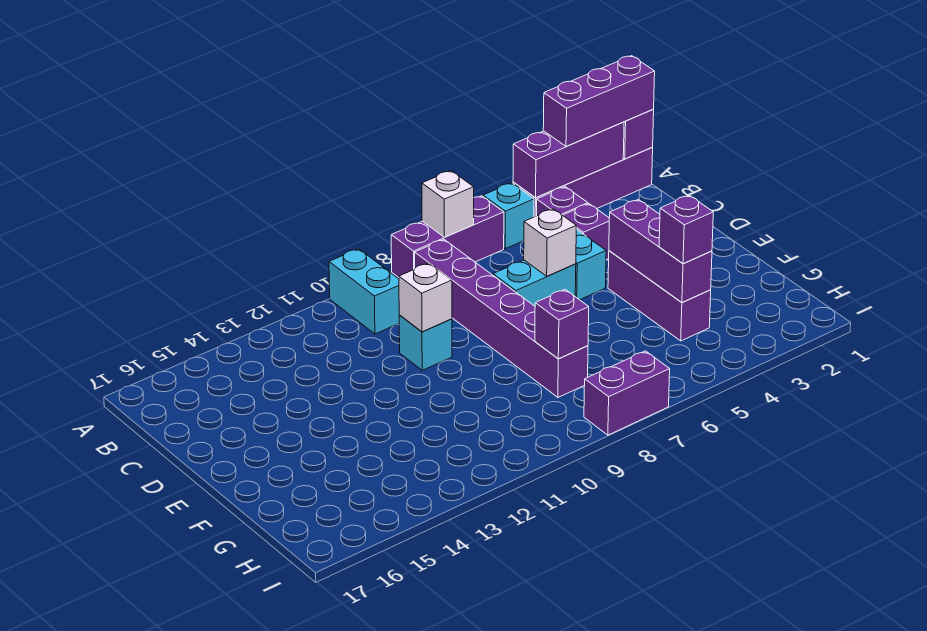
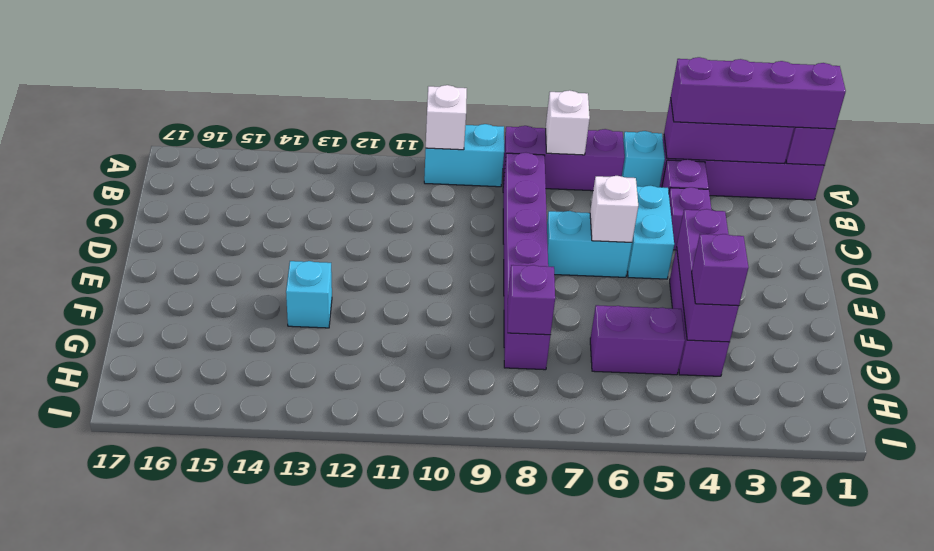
purple 1x3 brick [543,56,655,147] -> purple 1x4 brick [671,57,846,129]
cyan 1x2 brick [329,249,399,334] -> cyan 1x2 brick turned to [424,124,504,187]
cyan 1x1 brick [399,315,452,370] -> cyan 1x1 brick moved to [286,261,332,328]
white 1x1 brick [399,263,452,332] -> white 1x1 brick moved to [426,85,467,150]
purple 1x2 brick [584,351,670,435] -> purple 1x2 brick moved to [590,305,685,375]

